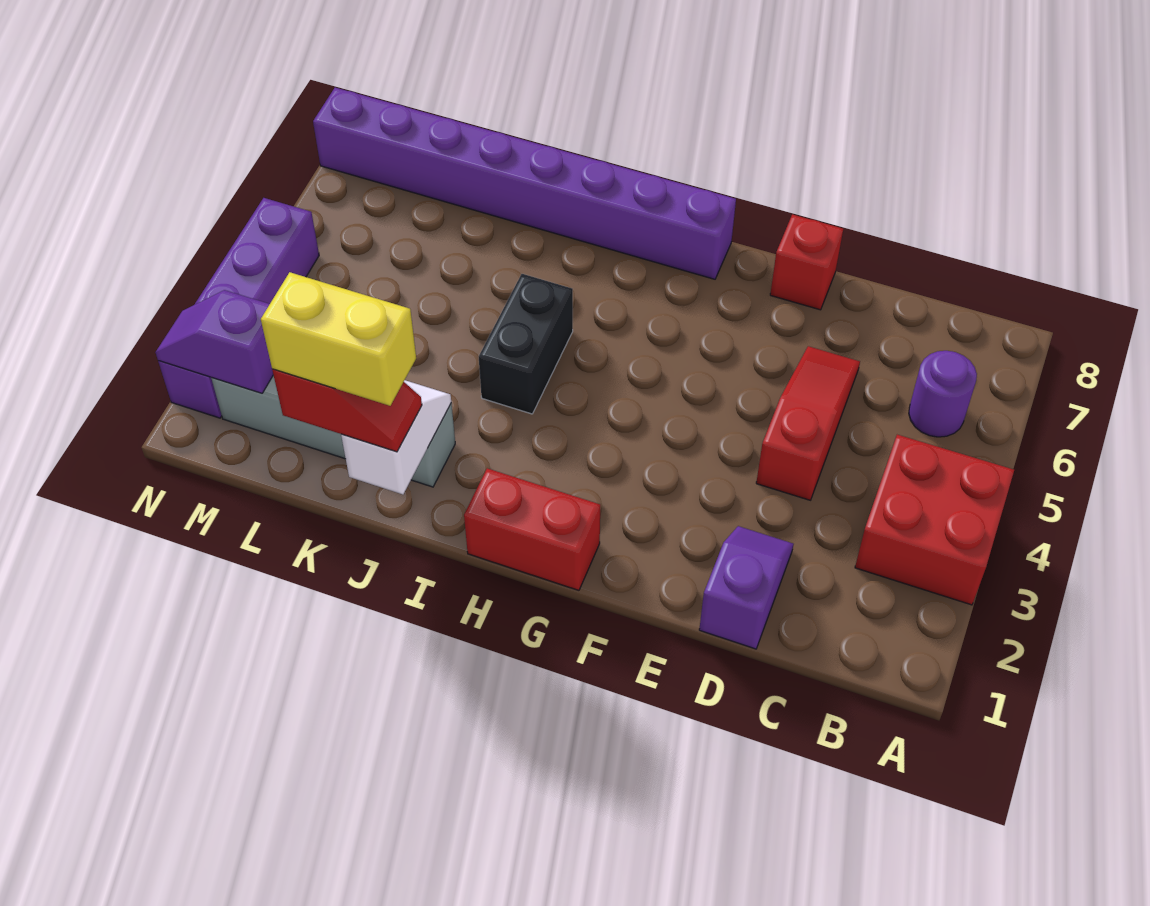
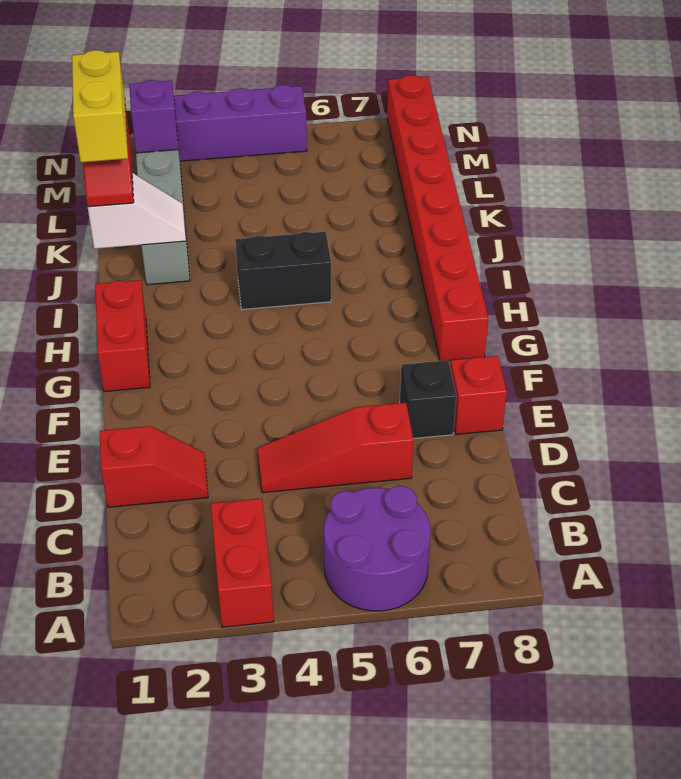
red 2x2 brick [855,435,1014,605] -> red 1x2 brick [211,498,274,627]
purple 1x1 round brick [909,351,977,437] -> purple 2x2 round brick [324,486,431,611]
purple 1x2 slope [699,526,794,649] -> red 1x2 slope [100,426,208,507]
red 1x3 slope [756,346,860,500] -> red 1x3 slope turned to [257,403,414,493]
none -> black 1x1 brick [400,360,456,439]
purple 1x8 brick [313,88,736,279] -> red 1x8 brick [387,75,488,361]

